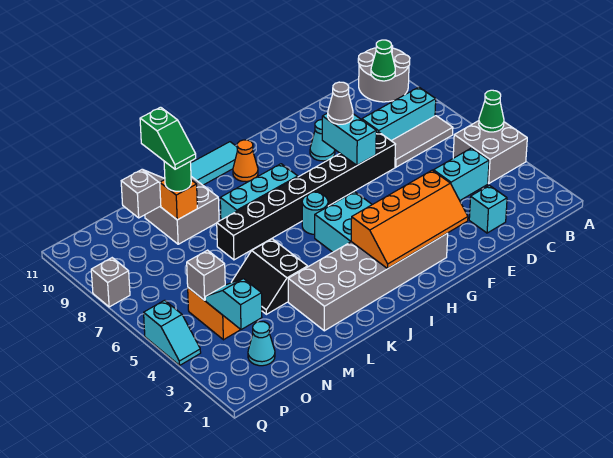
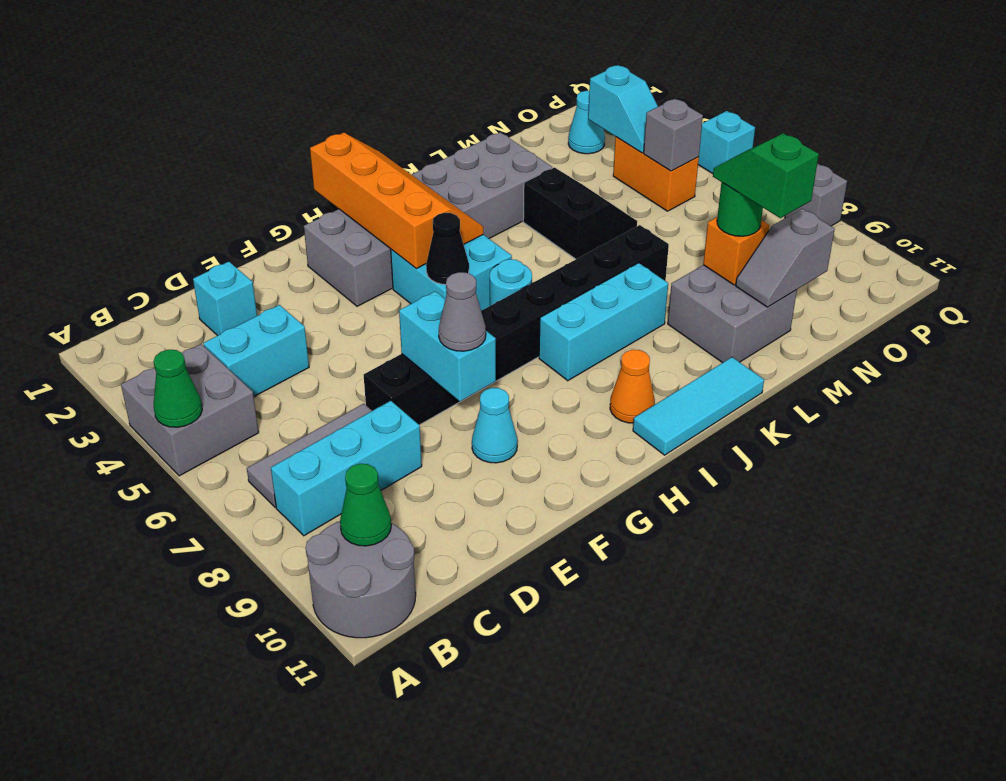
orange 2x4 slope [351,170,468,269] -> orange 2x4 slope turned to [310,133,483,269]
none -> black 1x1 cone [426,213,469,285]

